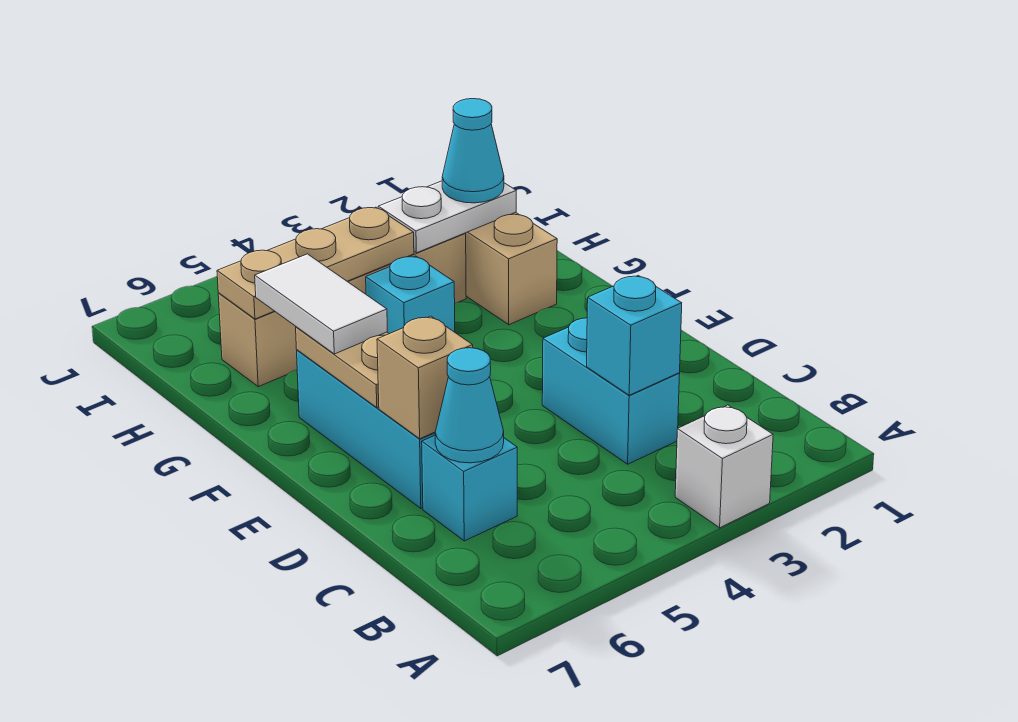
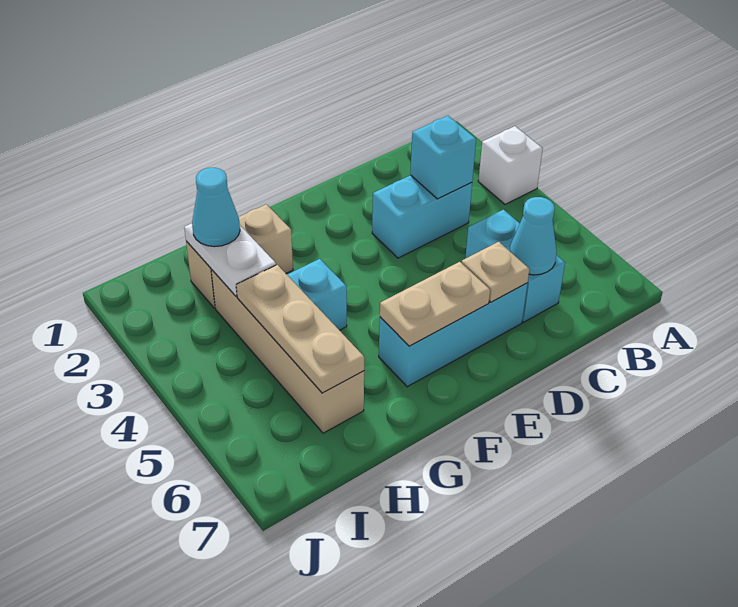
cyan 1x1 brick [422,435,517,541] -> cyan 1x2 brick [465,210,565,322]
tan 1x1 brick [377,316,473,439] -> tan 1x1 plate [462,242,529,302]
white 1x2 tile [255,254,387,354] -> none

